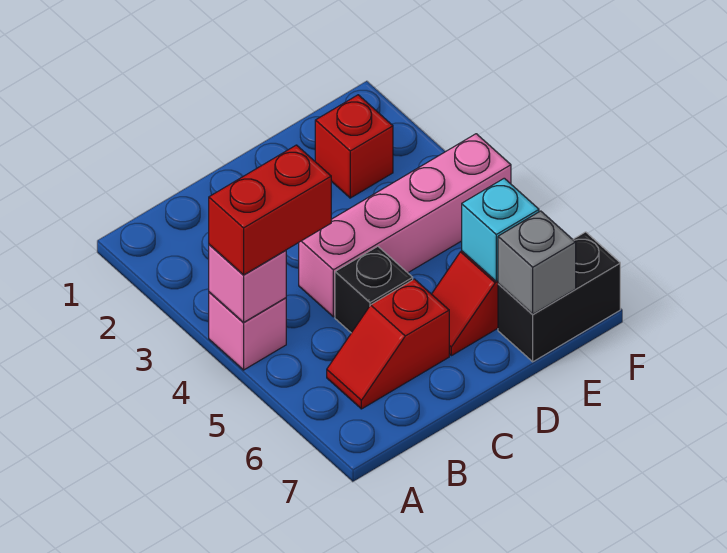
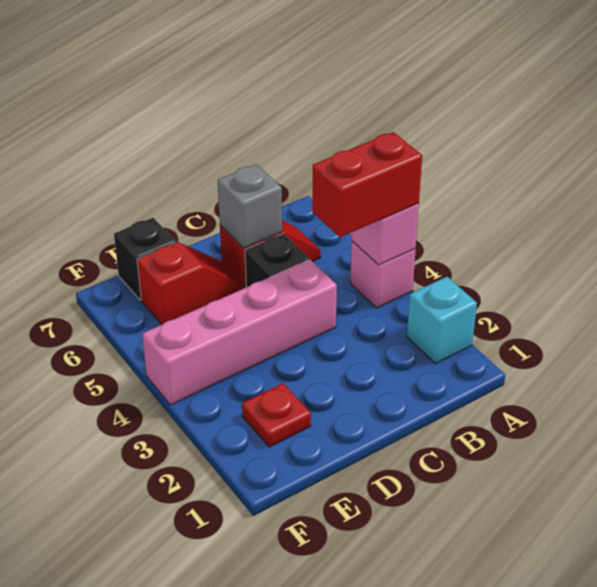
red 1x1 brick [315,95,393,198] -> red 1x1 plate [242,383,311,447]
cyan 1x1 brick [462,178,539,281] -> cyan 1x1 brick moved to [407,277,477,364]
black 1x2 brick [498,232,620,362] -> black 1x1 brick [114,218,176,300]
grey 1x1 brick [498,211,576,314] -> grey 1x1 brick moved to [218,164,282,248]

